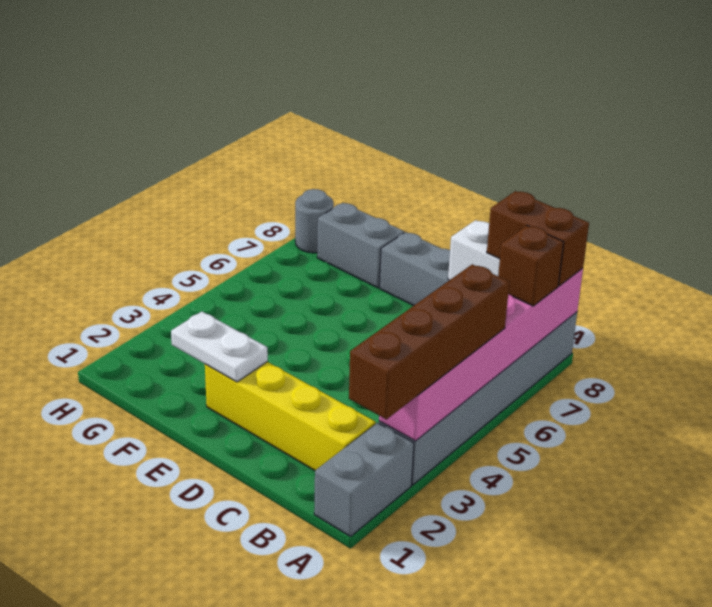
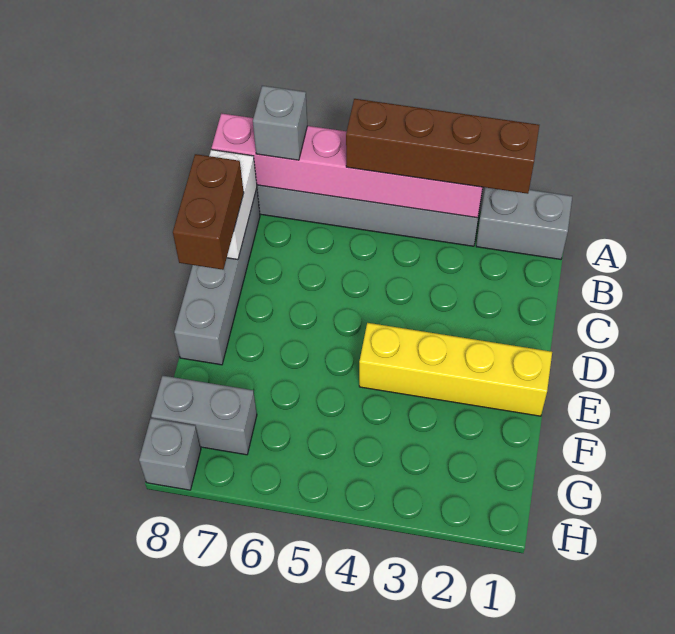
brown 1x1 brick [498,226,564,306] -> grey 1x1 brick [253,86,307,160]
brown 1x2 brick [487,191,589,286] -> brown 1x2 brick moved to [173,154,244,270]
yellow 1x4 brick [205,362,376,471] -> yellow 1x4 brick turned to [359,323,552,416]
white 1x2 plate [171,312,268,382] -> none
grey 1x2 brick [317,203,404,288] -> grey 1x2 brick turned to [151,376,257,455]
grey 1x1 round brick [295,189,334,253] -> grey 1x1 brick [139,418,201,490]

